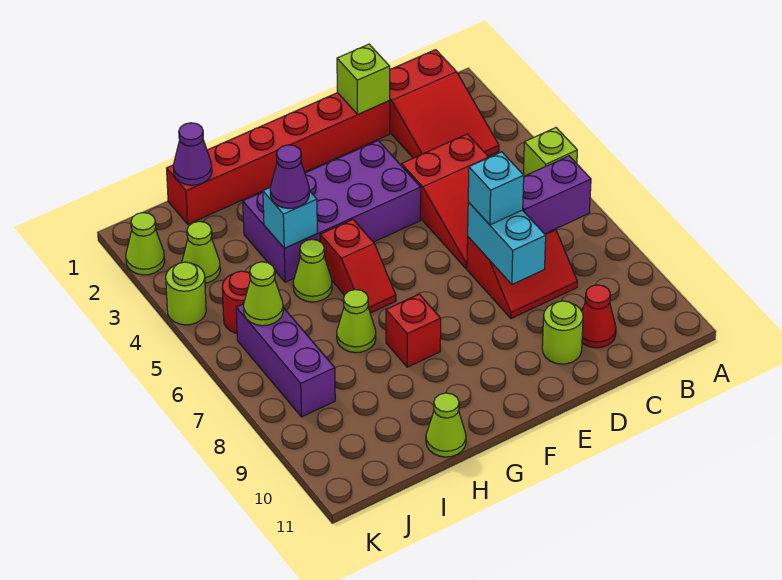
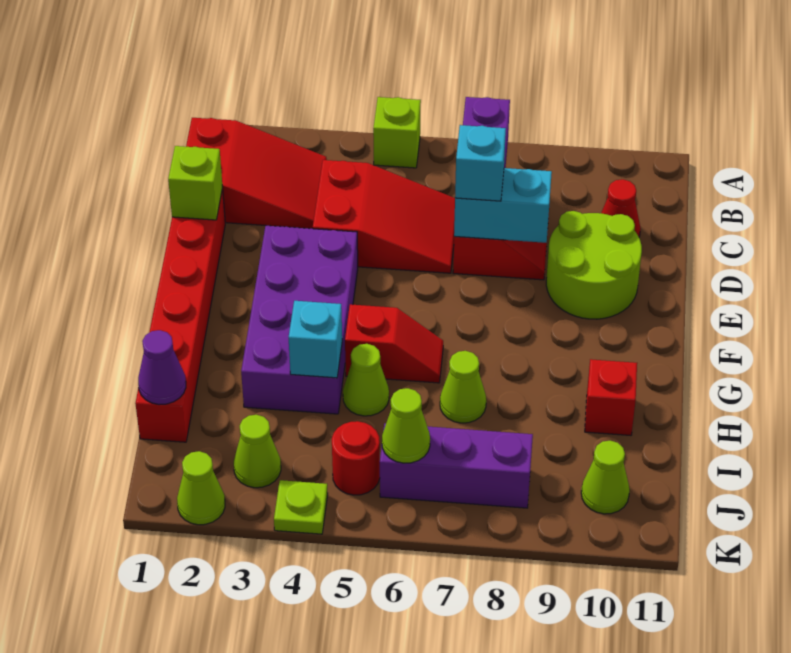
lime 1x1 round brick [542,301,583,364] -> lime 2x2 round brick [546,211,642,319]
red 1x1 brick [386,294,441,367] -> red 1x1 brick moved to [585,359,637,435]
purple 1x1 cone [270,145,309,208] -> none
lime 1x1 cone [426,393,466,457] -> lime 1x1 cone moved to [581,441,630,514]
lime 1x1 round brick [166,262,206,325] -> lime 1x1 plate [274,480,328,534]

